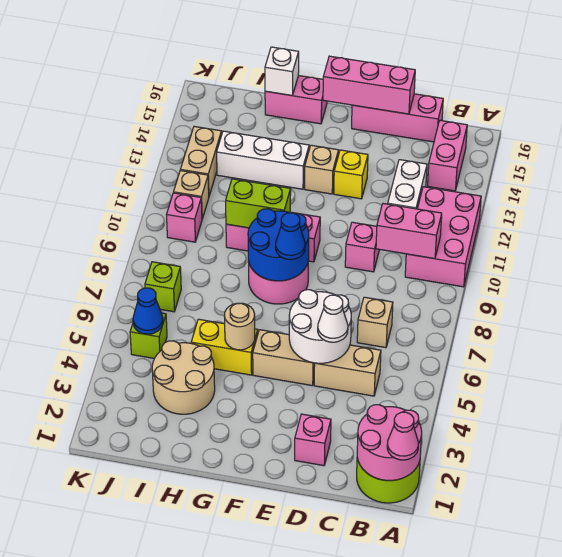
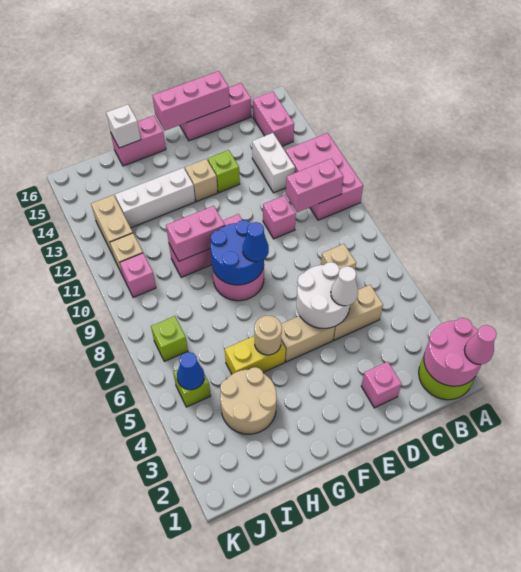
yellow 1x1 brick [334,150,368,199] -> lime 1x1 brick [208,150,240,193]
lime 1x2 brick [226,179,291,228] -> pink 1x2 brick [166,206,225,261]

